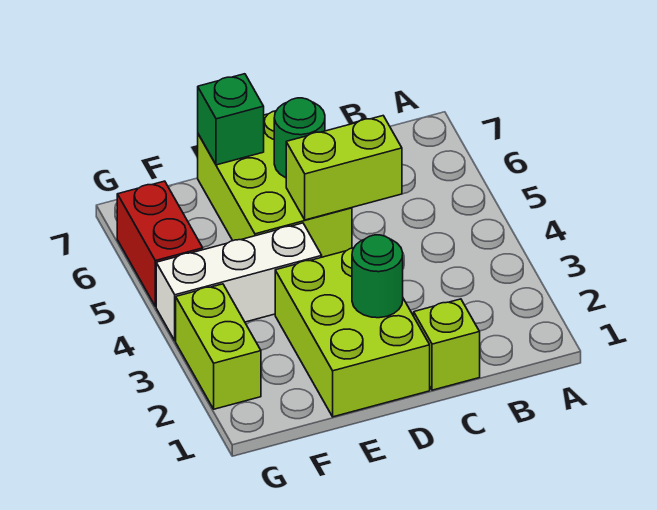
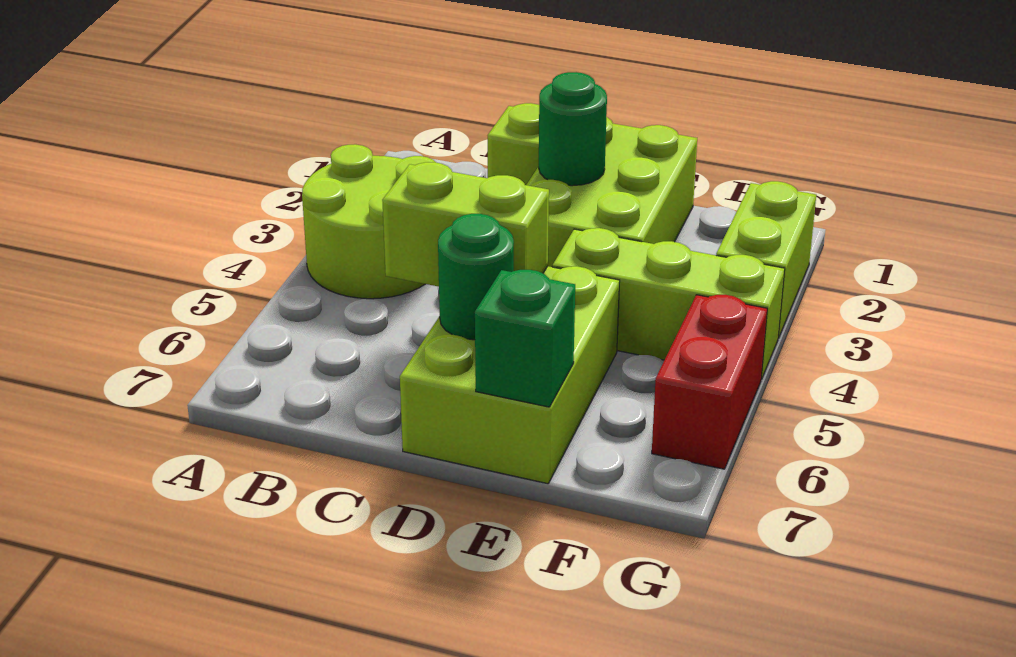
none -> lime 2x2 round brick [302,144,435,299]
white 1x3 brick [156,223,322,341] -> lime 1x3 brick [552,228,785,380]

